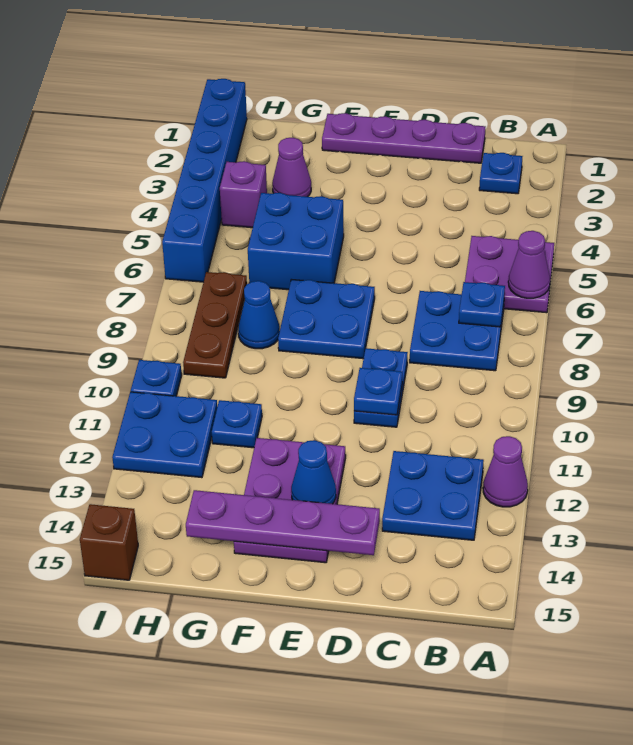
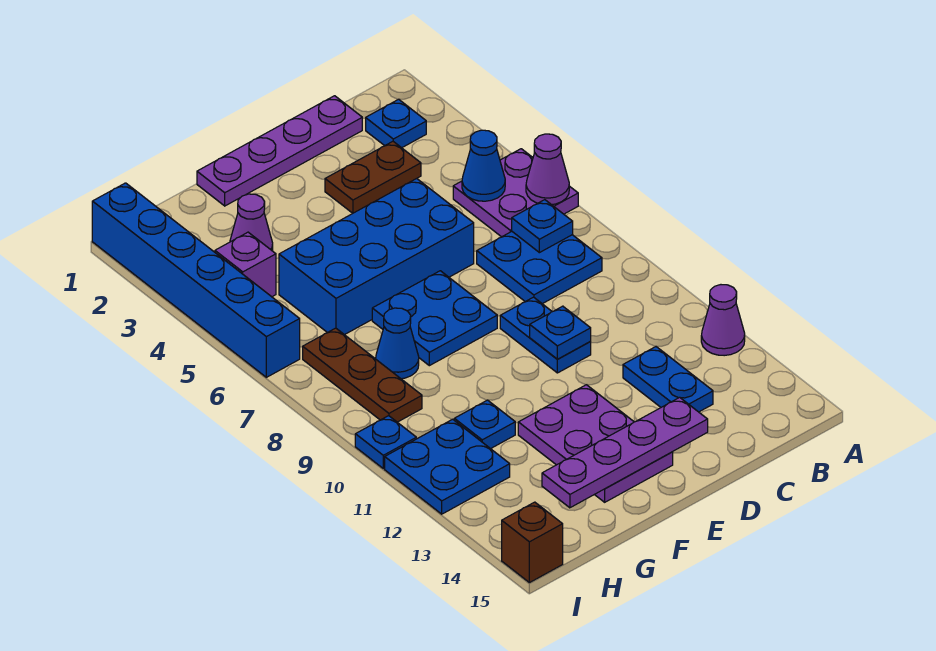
blue 2x2 plate [382,451,484,540] -> blue 1x2 plate [623,347,713,412]
none -> brown 1x2 plate [325,141,421,213]
blue 1x1 cone [291,440,336,504] -> blue 1x1 cone moved to [462,130,505,201]
blue 2x2 brick [248,193,344,290] -> blue 2x4 brick [279,179,474,335]

